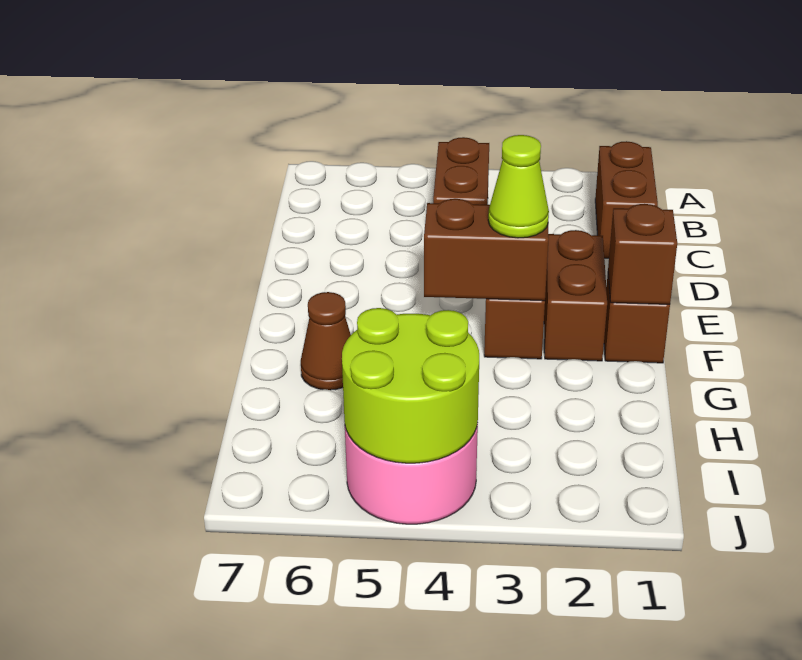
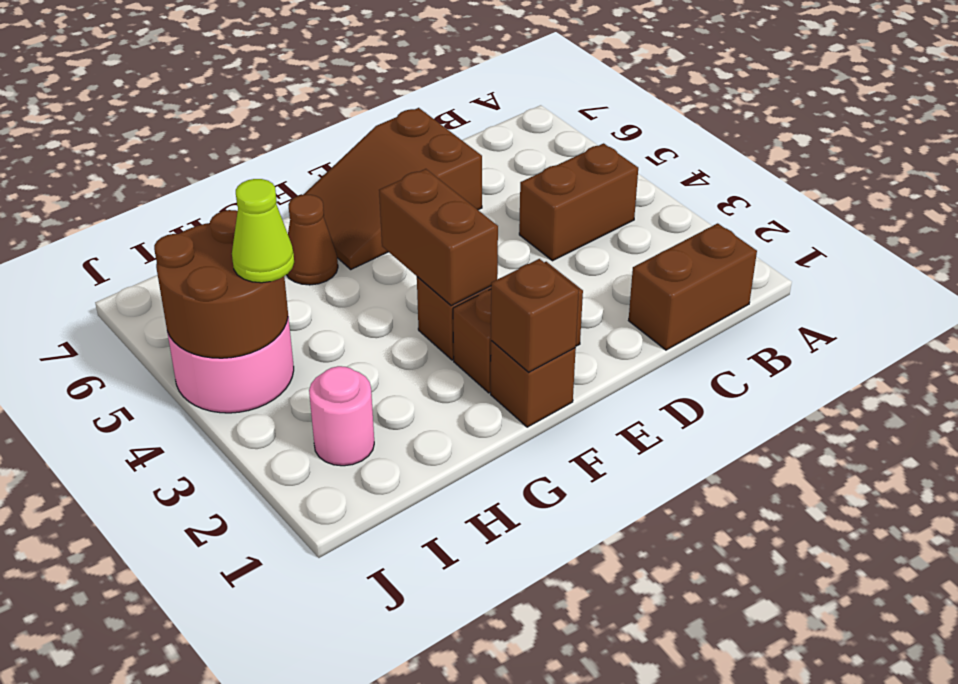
none -> brown 2x3 slope [303,108,482,269]
lime 1x1 cone [488,135,549,238] -> lime 1x1 cone moved to [232,179,294,283]
none -> pink 1x1 round brick [309,366,374,466]
lime 2x2 round brick [342,308,479,463] -> brown 2x2 round brick [154,210,288,358]

